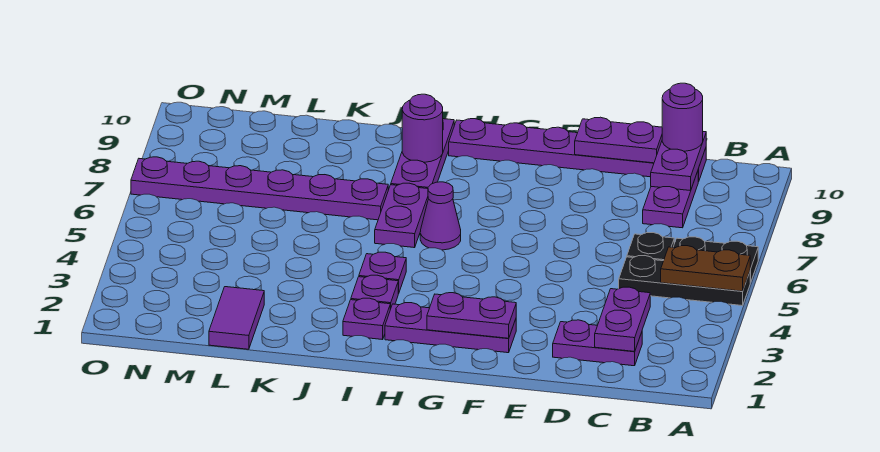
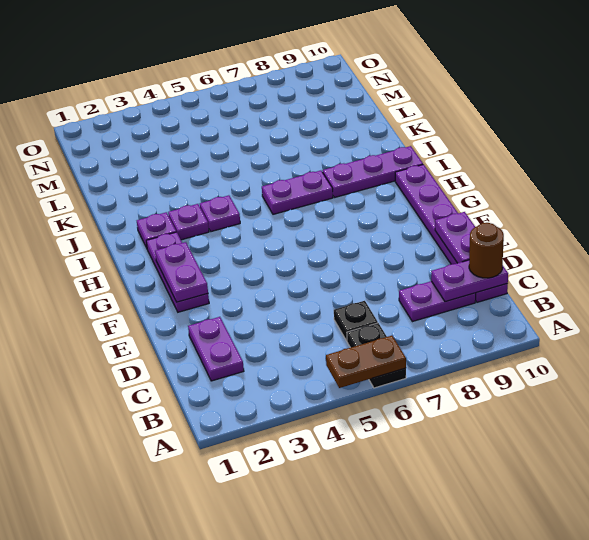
black 1x3 plate [619,256,750,306] -> none
brown 1x2 plate [661,246,750,291] -> brown 1x2 plate turned to [326,336,406,388]
purple 1x2 plate [595,287,650,351] -> none
purple 1x1 round brick [662,83,703,151] -> brown 1x1 round brick [469,223,504,278]
purple 1x1 cone [420,182,461,250] -> none
purple 1x1 round brick [402,94,443,162] -> none
purple 1x6 plate [131,157,388,220] -> none
purple 1x2 tile [209,287,264,349] -> none

